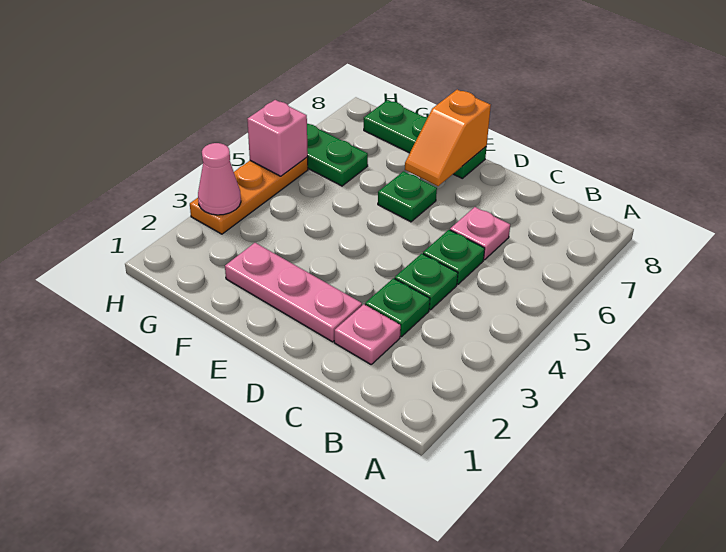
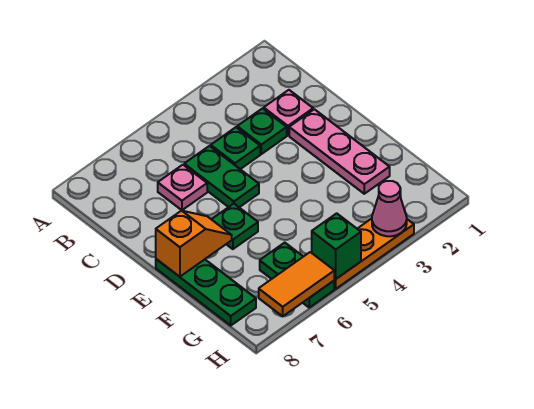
green 1x1 plate [423,230,485,284] -> green 1x2 plate [184,146,259,207]
pink 1x1 brick [247,100,308,176] -> green 1x1 brick [312,213,361,279]
none -> orange 1x2 tile [259,252,335,316]

